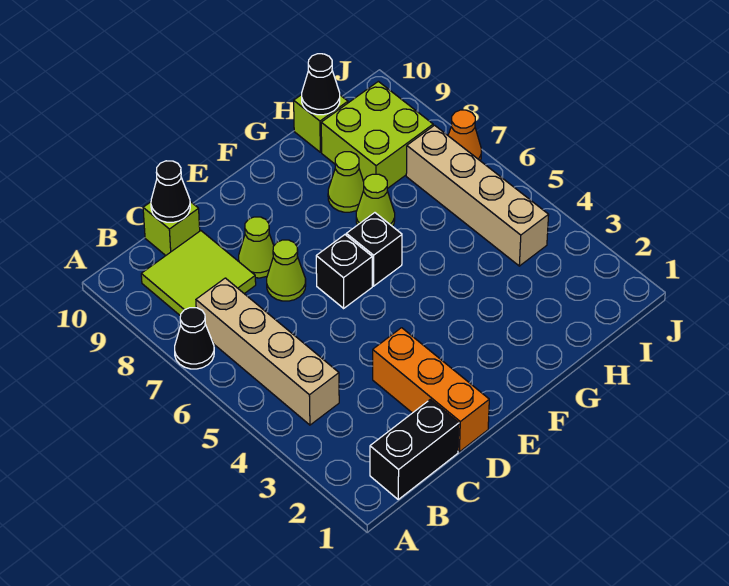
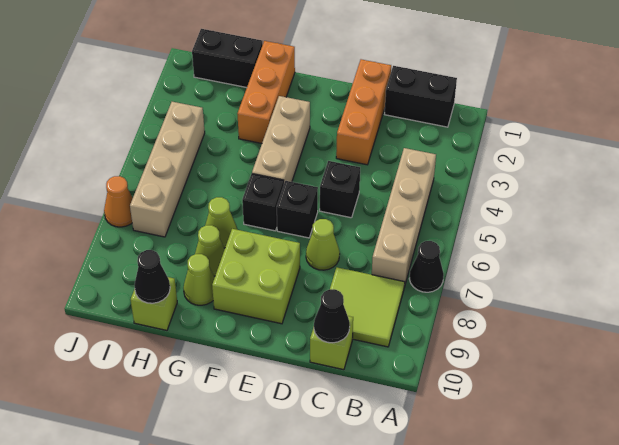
none -> black 1x1 brick [320,161,360,218]
lime 1x1 cone [239,217,274,278] -> lime 1x1 cone moved to [183,254,215,305]
none -> tan 1x3 brick [252,96,310,183]
none -> orange 1x3 brick [237,41,295,143]
none -> black 1x2 brick [192,29,263,88]
lime 2x2 brick [321,81,433,189] -> lime 2x2 brick moved to [212,229,300,324]

